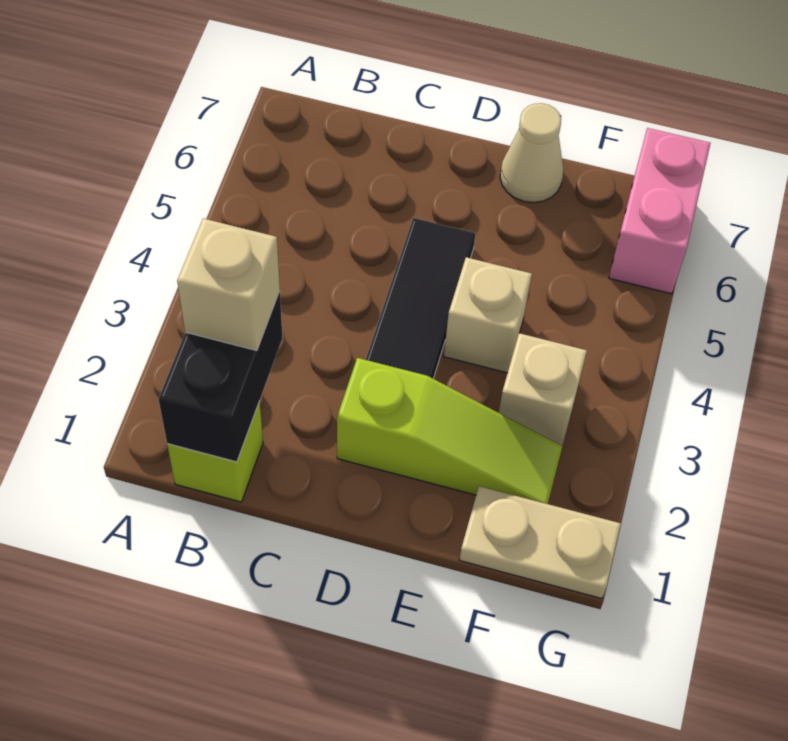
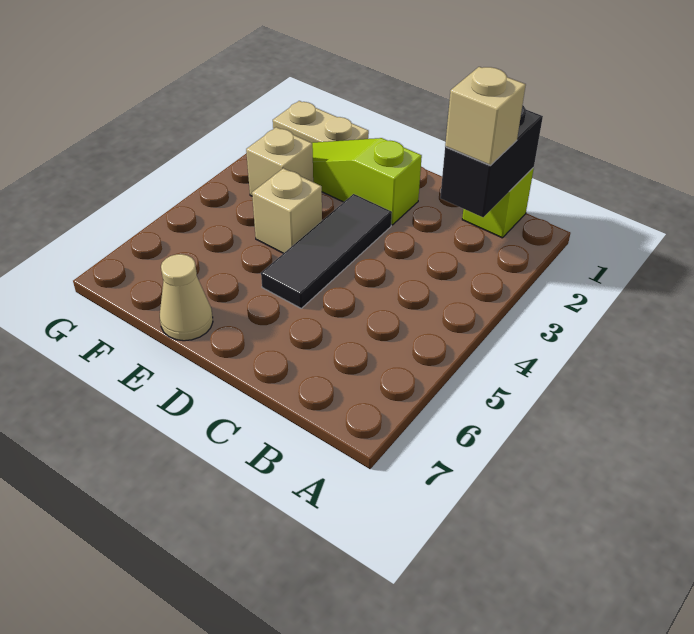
pink 1x2 brick [609,128,711,294] -> none

